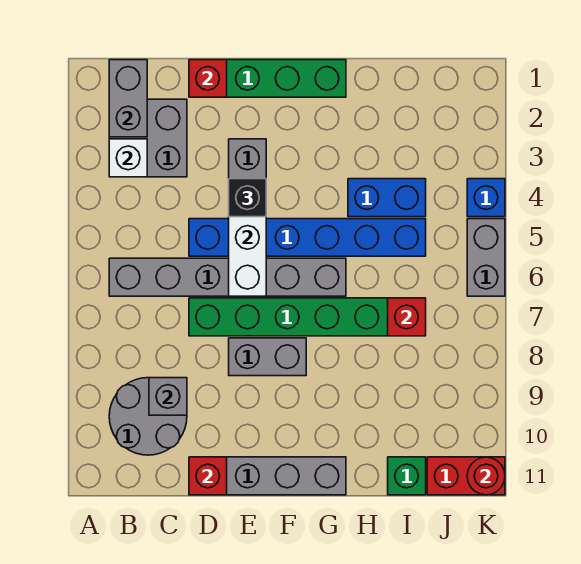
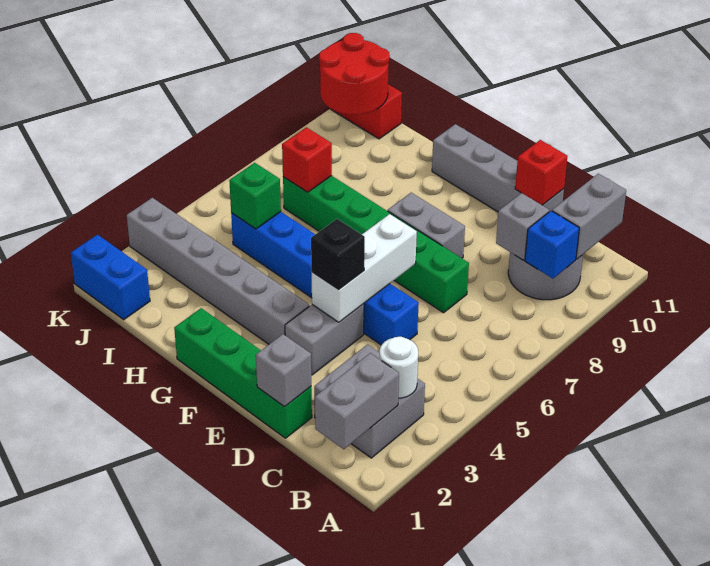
white 1x1 brick [109,139,147,177] -> white 1x1 round brick [380,337,418,398]
grey 1x6 brick [109,258,346,296] -> grey 1x6 brick moved to [127,198,309,344]
red 1x1 brick [189,60,227,97] -> grey 1x1 brick [256,334,311,407]
blue 1x2 brick [348,179,426,217] -> blue 1x2 brick moved to [71,235,150,320]
green 1x1 brick [388,457,426,495] -> green 1x1 brick moved to [229,163,281,229]
blue 1x1 brick [467,179,505,217] -> blue 1x1 brick moved to [525,211,579,279]
grey 1x2 brick [467,219,505,296] -> grey 1x2 brick moved to [552,174,626,259]
red 1x1 round brick [467,457,505,495] -> red 2x2 round brick [319,33,390,115]

